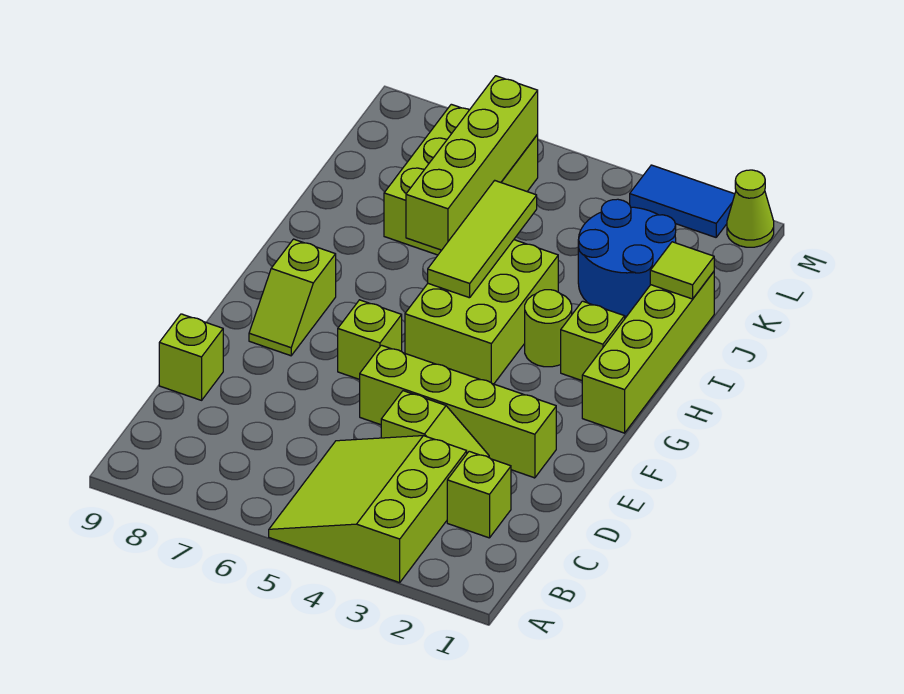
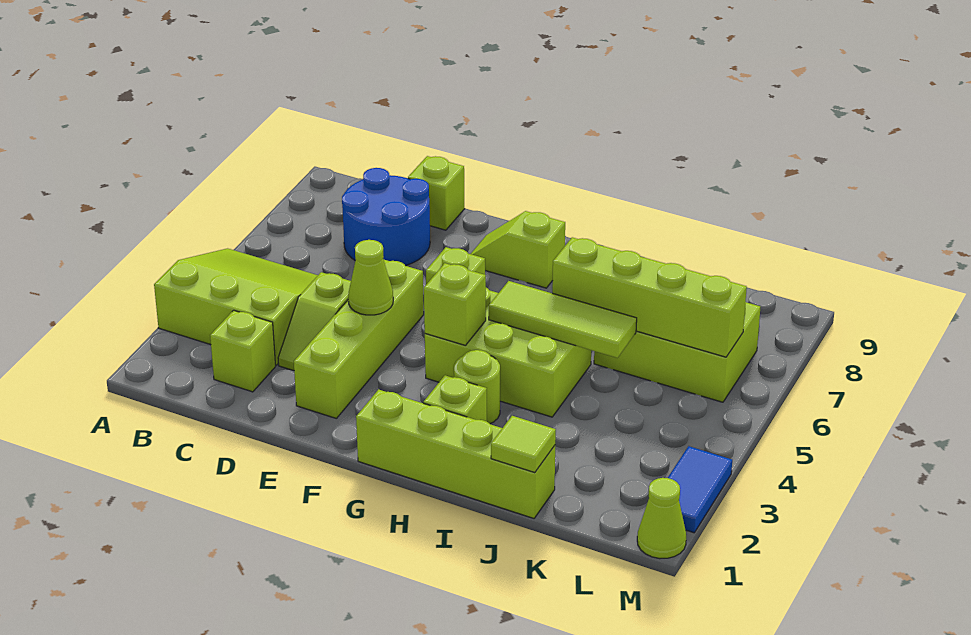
none -> lime 1x1 cone [348,240,393,315]
none -> lime 1x1 brick [424,263,486,346]
blue 2x2 round brick [578,199,676,316] -> blue 2x2 round brick moved to [342,168,430,265]

